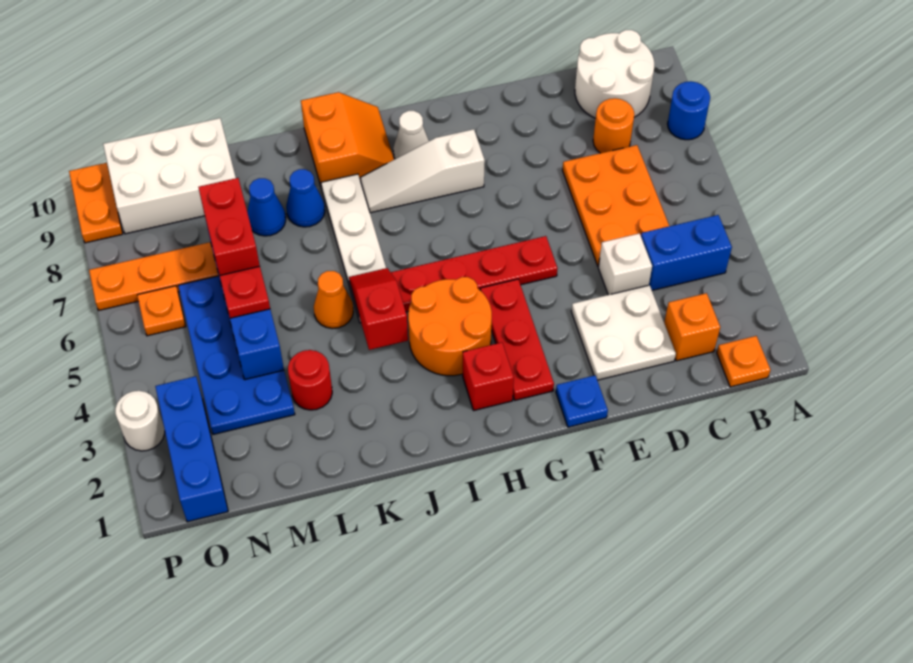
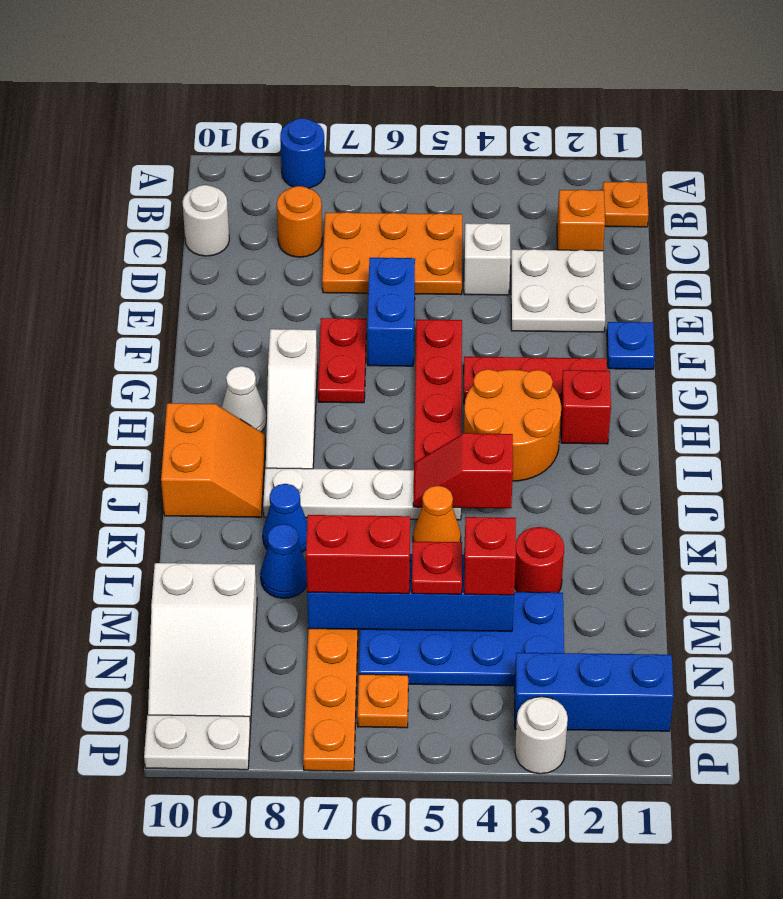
blue 1x2 brick [641,215,732,290] -> blue 1x2 brick moved to [367,258,415,366]
white 2x2 round brick [575,30,654,118] -> white 1x1 round brick [183,185,229,256]
none -> red 1x2 plate [318,318,366,403]
orange 2x2 slope [301,92,394,188] -> orange 2x2 slope turned to [161,403,265,517]
none -> red 1x1 brick [464,517,516,595]
white 2x3 brick [103,118,236,234] -> white 2x3 slope [148,563,257,725]
orange 1x2 plate [69,163,123,243] -> white 1x2 plate [144,715,251,770]

